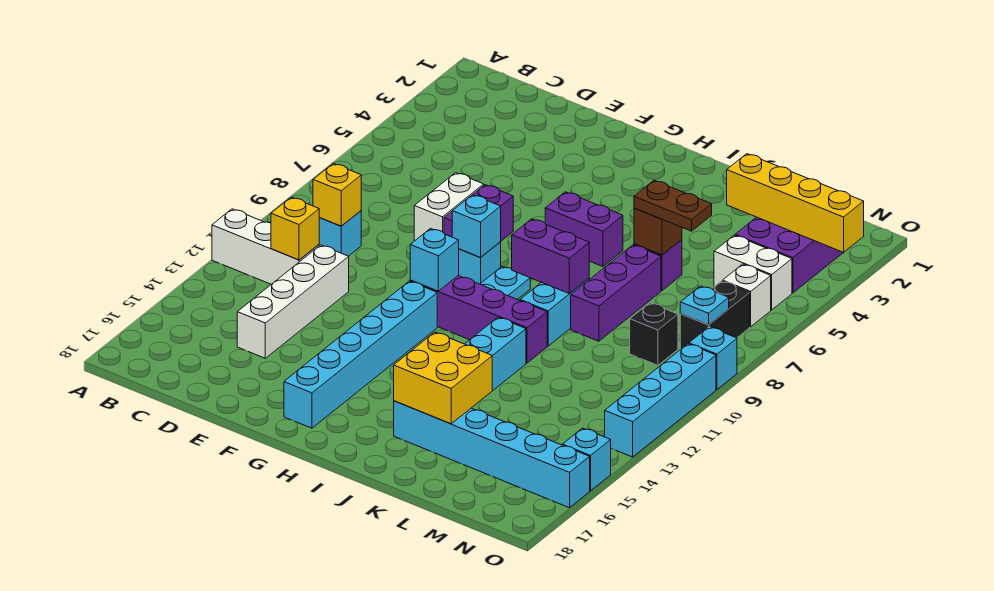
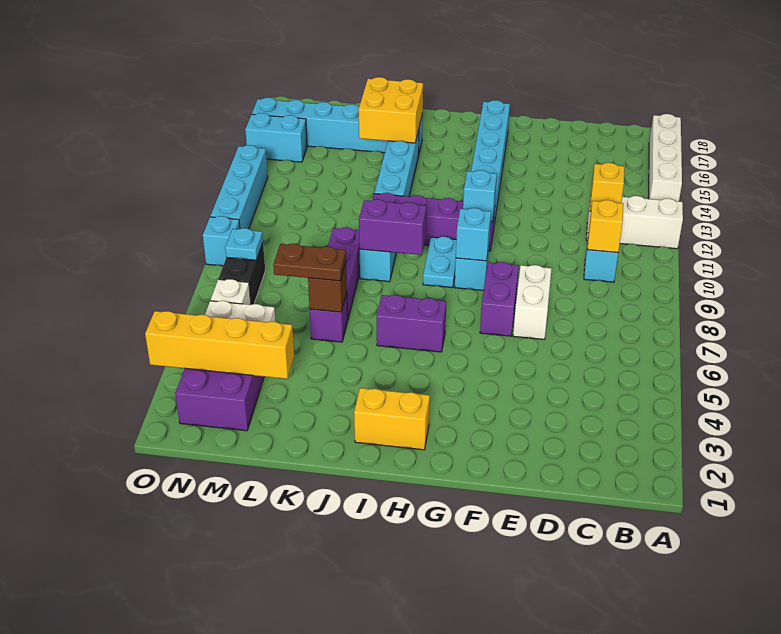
white 1x4 brick [237,245,349,358] -> white 1x4 brick moved to [649,114,682,202]
none -> yellow 1x2 brick [354,388,430,450]
black 1x1 brick [630,303,678,365] -> none
cyan 1x1 brick [562,428,611,491] -> cyan 1x2 brick [245,113,307,162]

